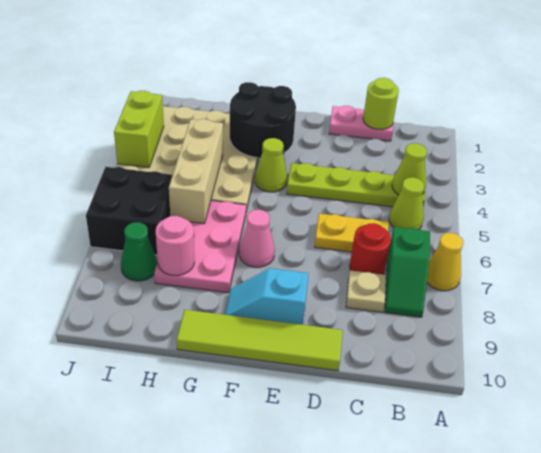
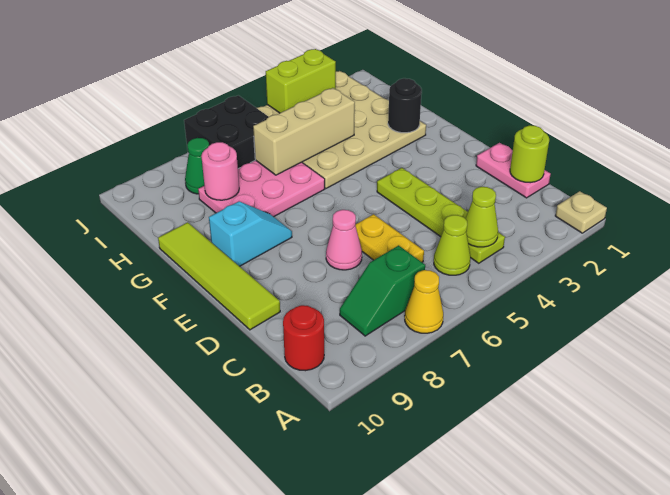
red 1x1 round brick [350,223,391,275] -> red 1x1 round brick moved to [283,305,324,371]
tan 1x1 plate [346,271,386,312] -> tan 1x1 plate moved to [555,191,607,233]
cyan 1x2 slope [225,268,309,325] -> cyan 1x2 slope turned to [209,202,292,266]
black 2x2 round brick [230,82,296,158] -> black 1x1 round brick [388,78,422,133]
lime 1x1 cone [255,138,287,192] -> none
pink 1x1 cone [239,210,275,267] -> pink 1x1 cone moved to [326,210,362,270]

